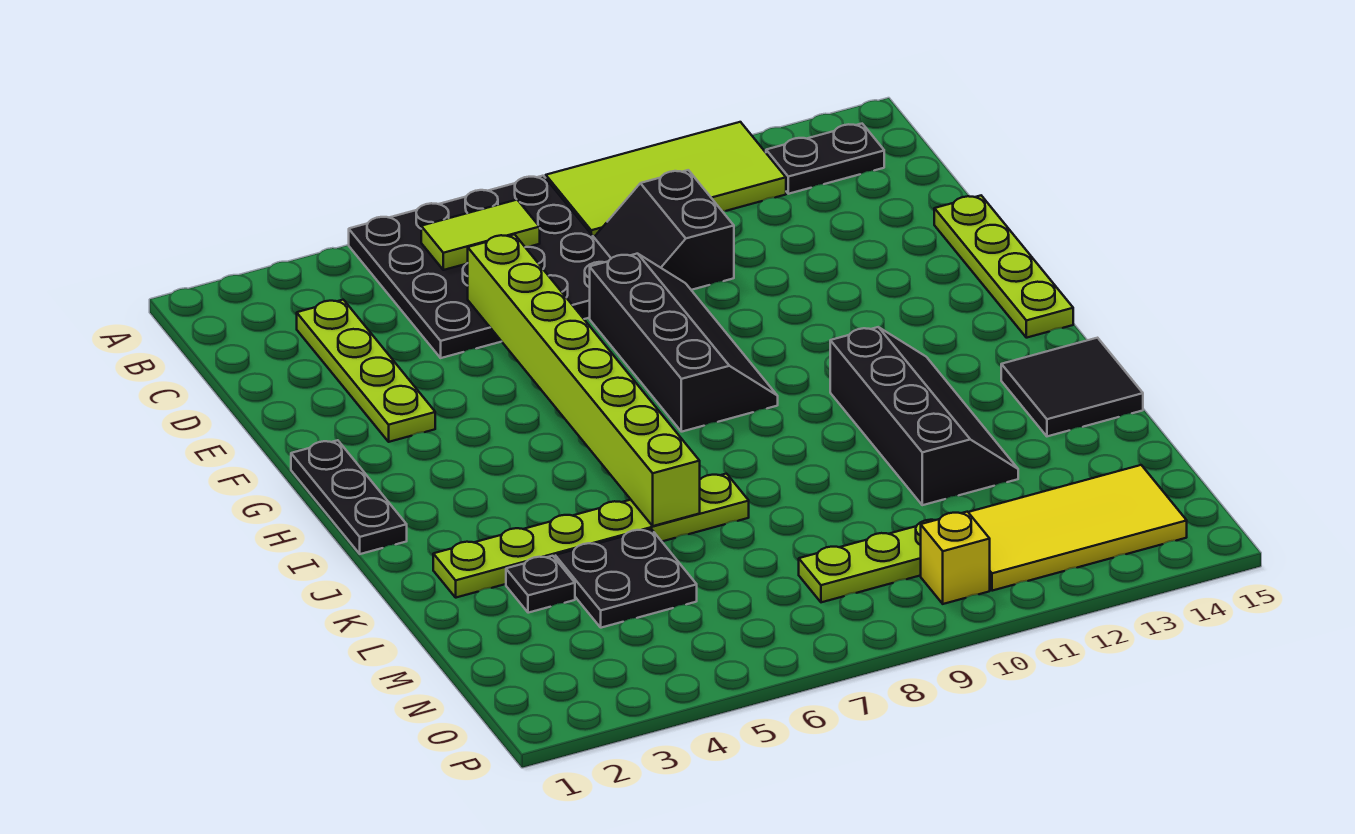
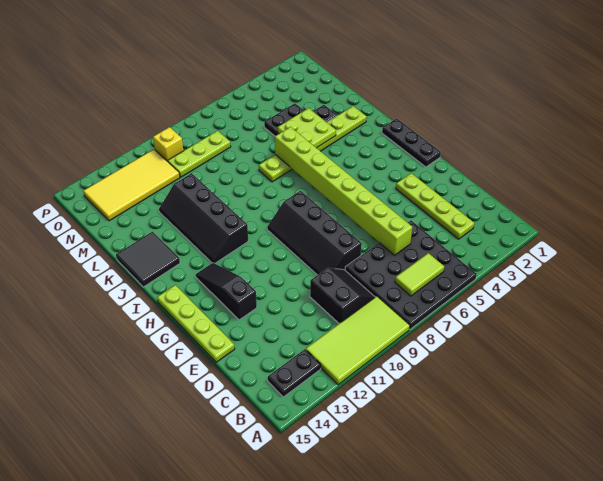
none -> black 1x3 slope [195,263,257,320]
none -> lime 2x2 plate [278,108,336,148]

